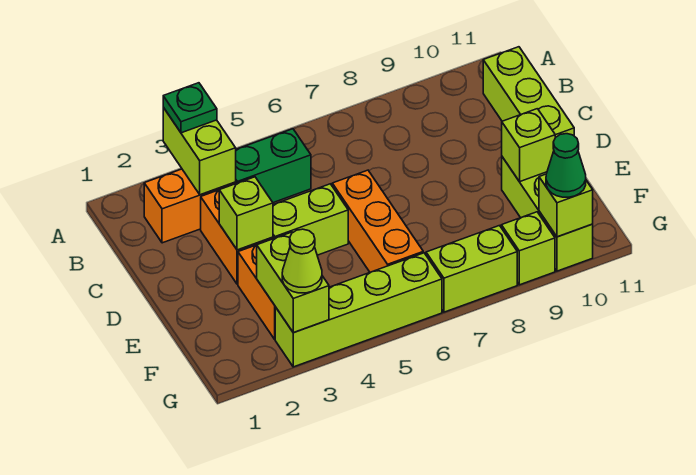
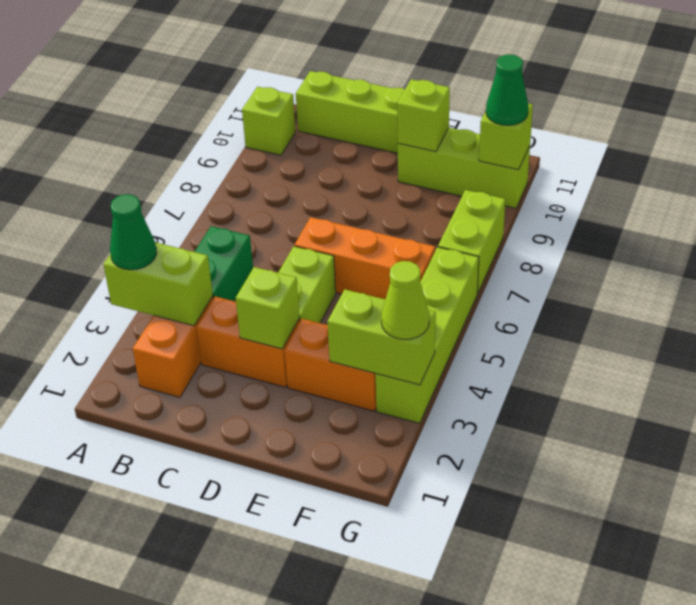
green 1x1 plate [163,83,217,133] -> green 1x1 cone [110,194,157,270]
lime 1x1 brick [501,212,555,285] -> lime 1x1 brick moved to [242,87,296,155]

